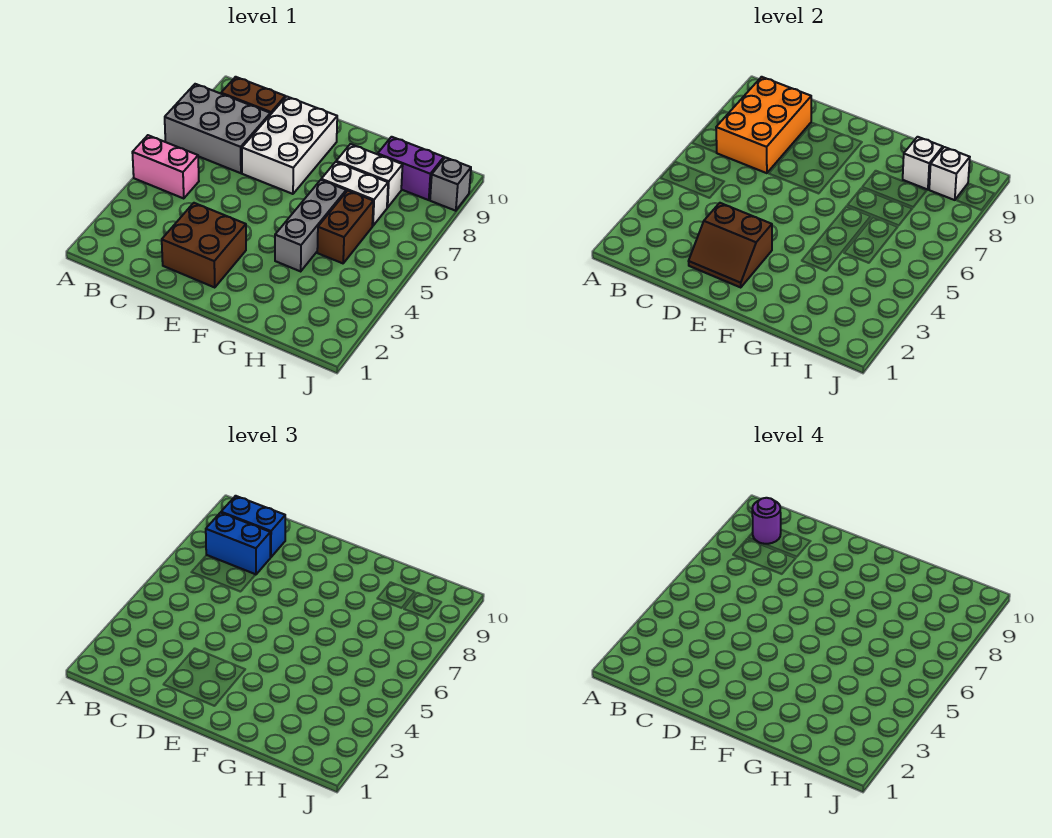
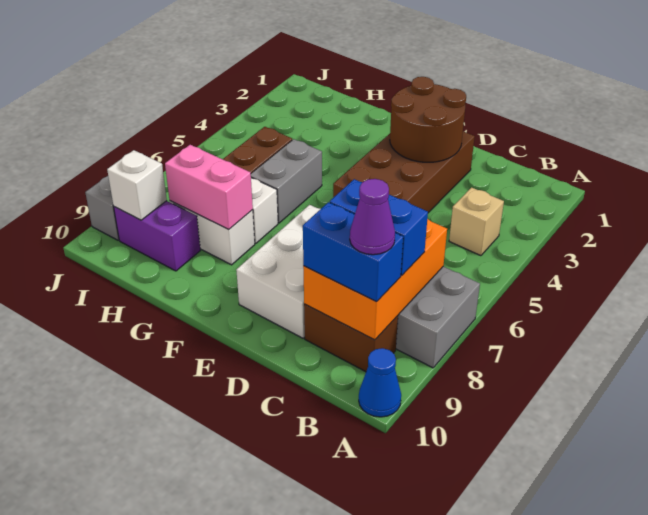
pink 1x2 brick [132,135,199,198] -> pink 1x2 brick moved to [165,145,253,229]
none -> blue 1x1 cone [359,348,401,417]
none -> tan 1x1 brick [449,187,504,256]
purple 1x1 round brick [752,498,781,544] -> purple 1x1 cone [350,179,395,255]
brown 2x2 brick [162,203,246,288] -> brown 2x4 brick [333,131,475,213]
brown 2x2 slope [689,203,772,288] -> brown 2x2 round brick [390,77,466,162]
grey 1x3 brick [275,180,346,271] -> grey 1x2 brick [251,139,322,223]
white 1x1 brick [903,137,943,190] -> none

